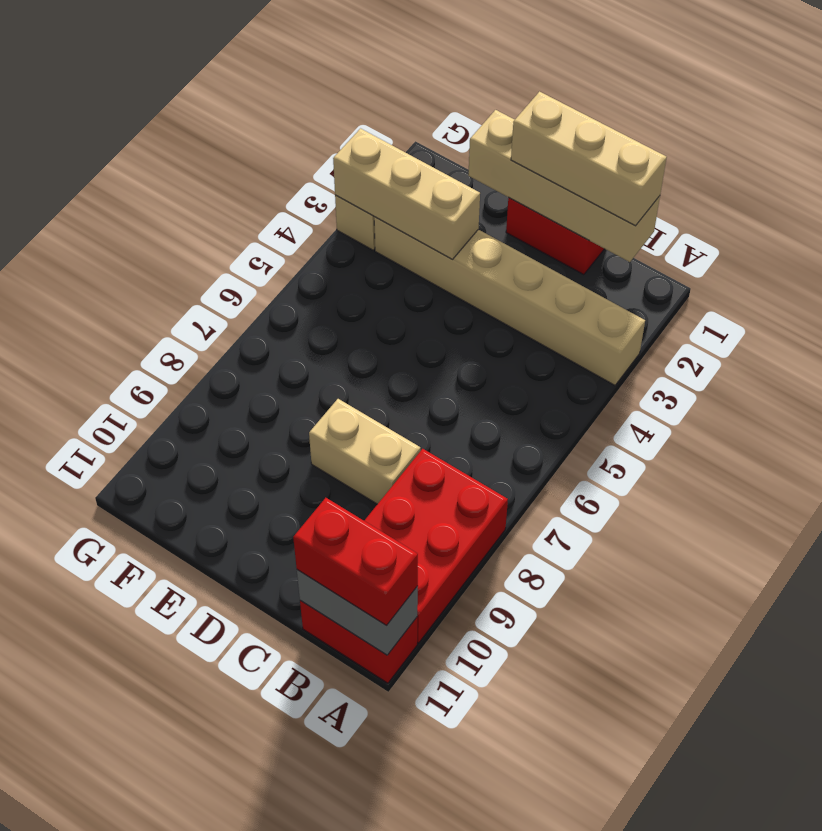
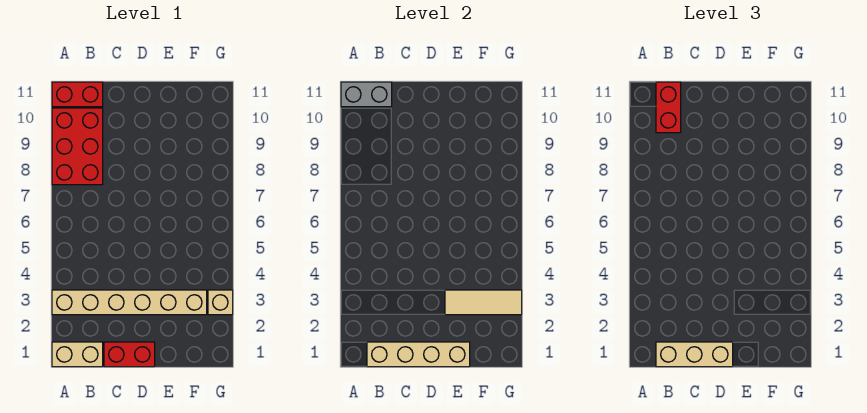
red 1x2 brick [293,498,418,626] -> red 1x2 brick turned to [656,82,681,133]
tan 1x2 brick [309,399,421,504] -> tan 1x2 brick moved to [52,342,103,367]
tan 1x3 brick [333,129,480,259] -> tan 1x3 tile [445,290,522,315]

